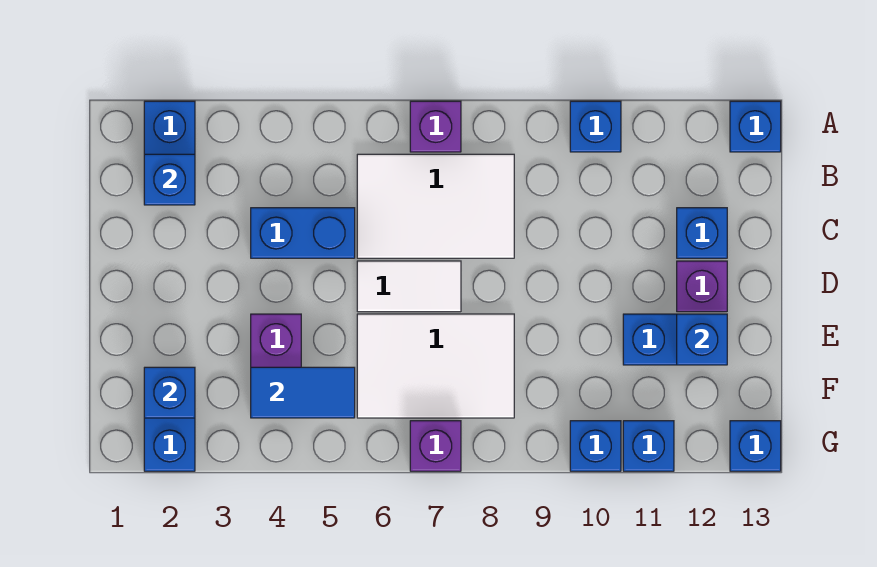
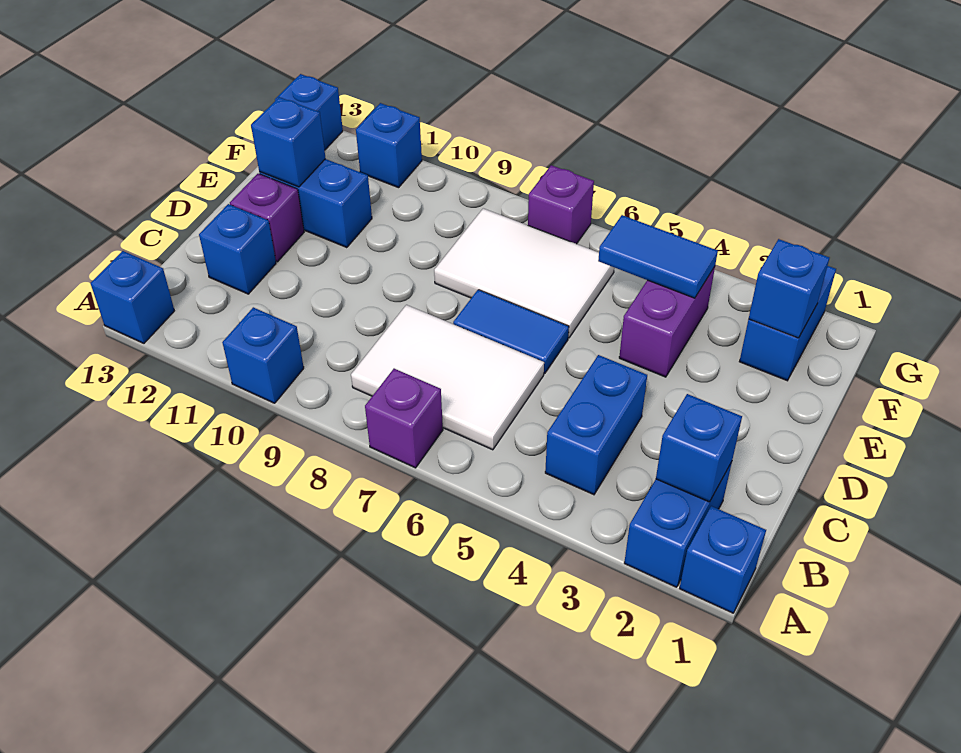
blue 1x2 brick [251,208,355,258] -> blue 1x2 brick turned to [545,355,647,495]
white 1x2 tile [357,261,461,312] -> blue 1x2 tile [453,290,569,374]
blue 1x1 brick [570,421,621,471] -> blue 1x1 brick moved to [680,506,766,613]

